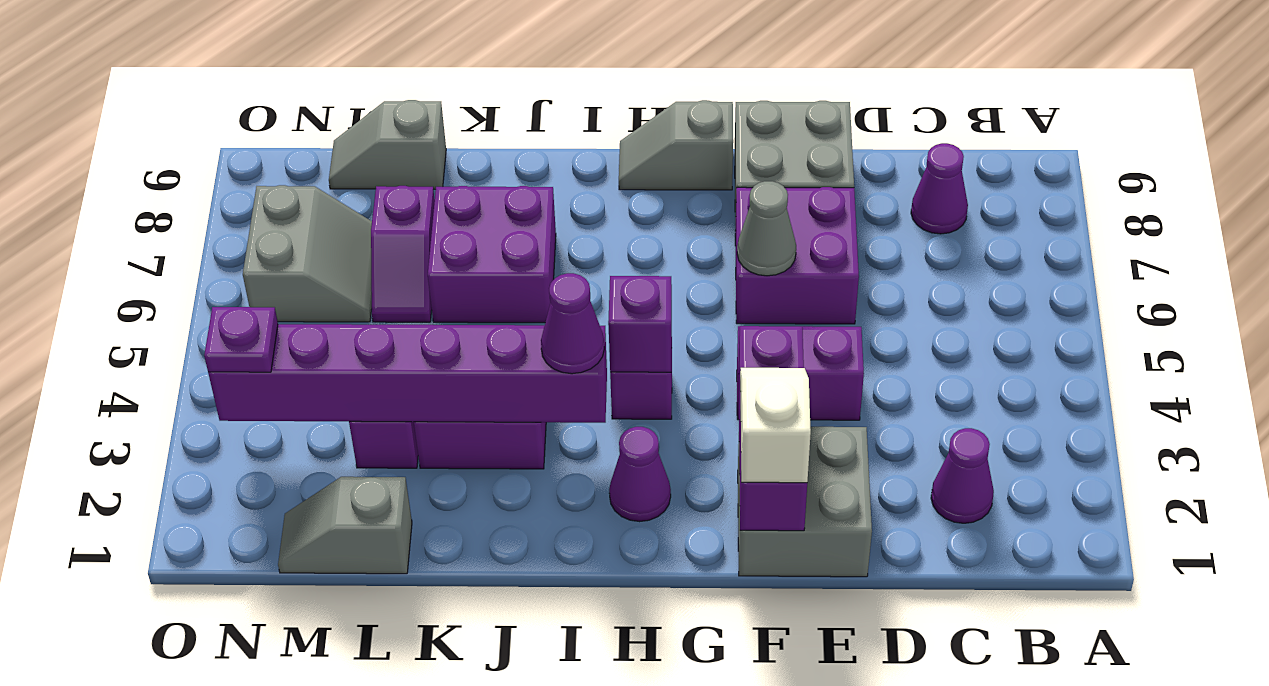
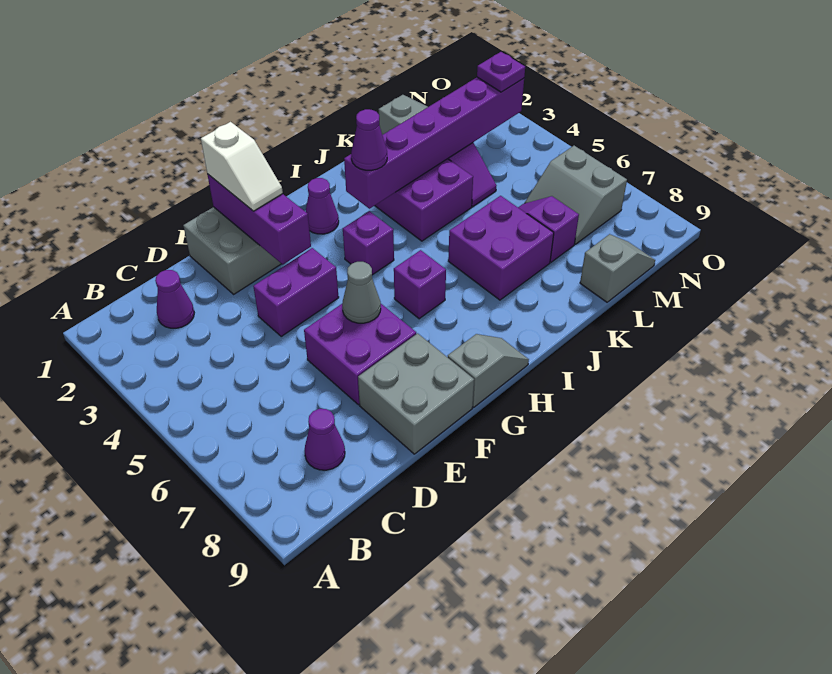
purple 1x1 brick [608,276,672,372] -> purple 1x1 brick moved to [394,250,446,319]

